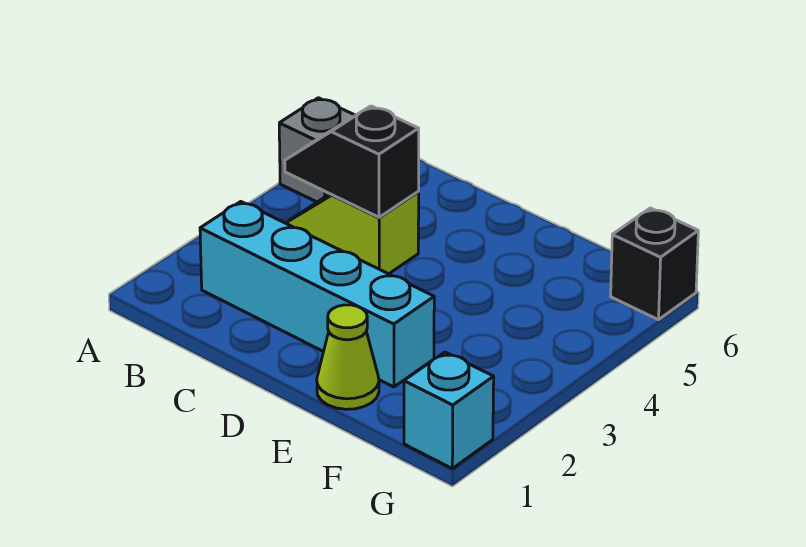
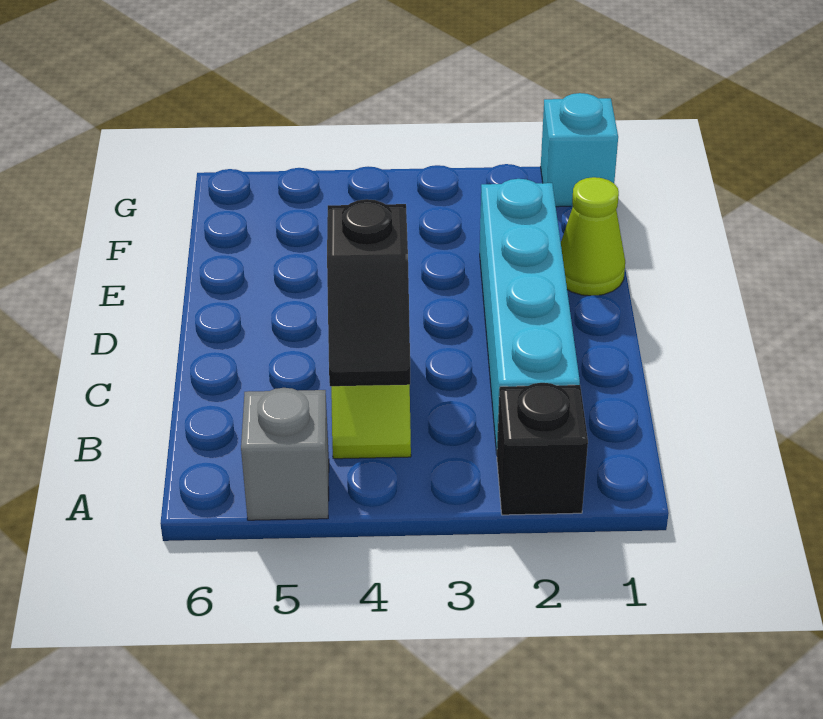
black 1x1 brick [611,208,698,320] -> black 1x1 brick moved to [497,383,588,515]

